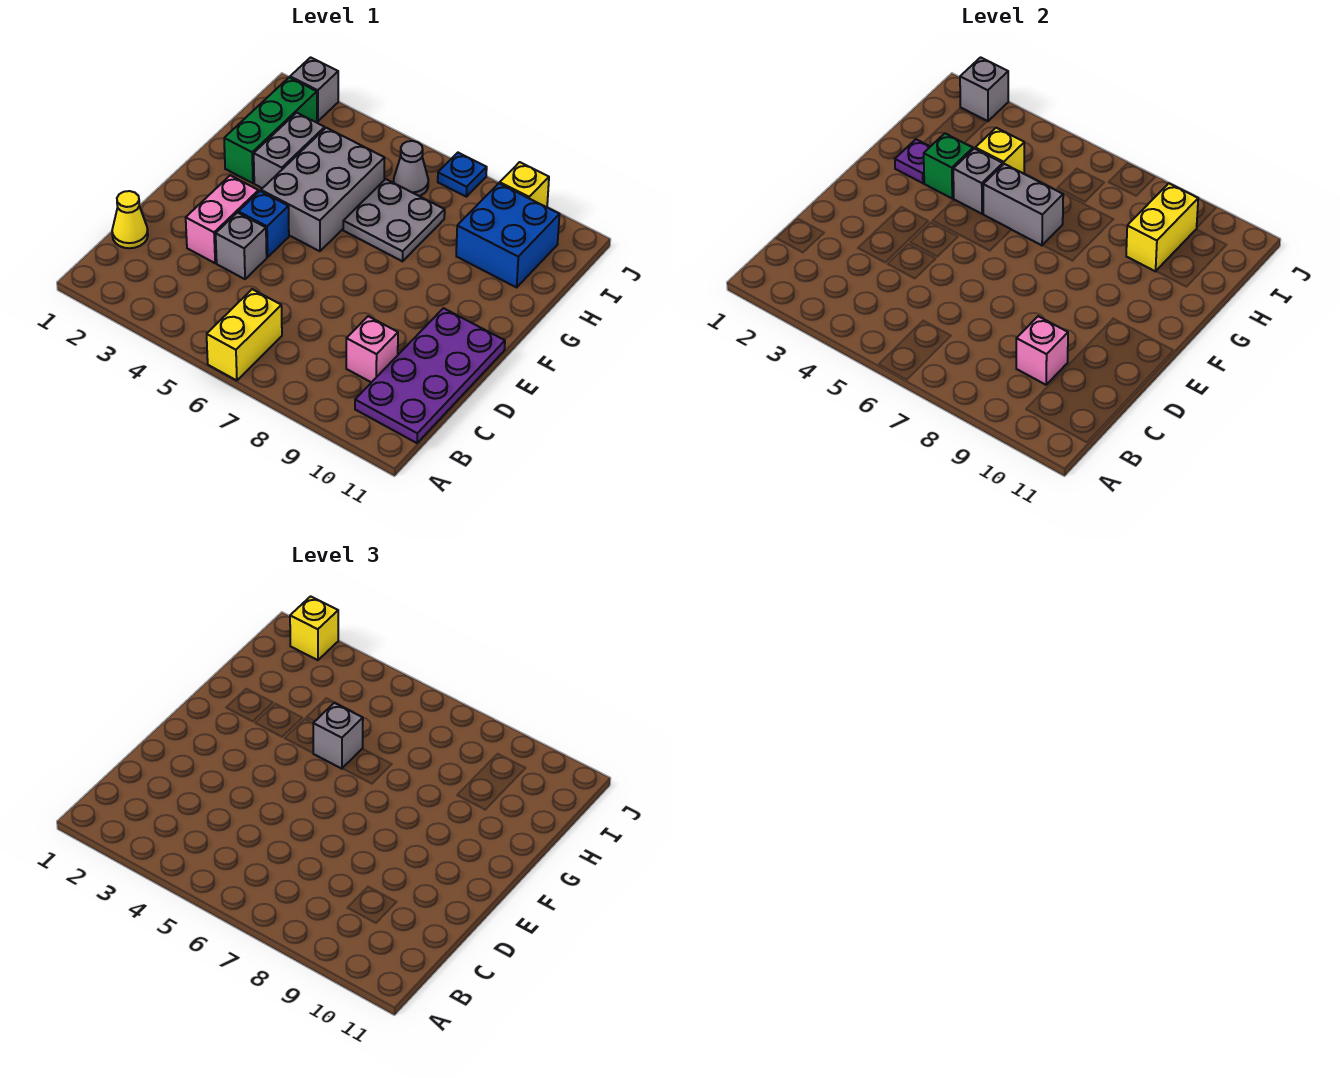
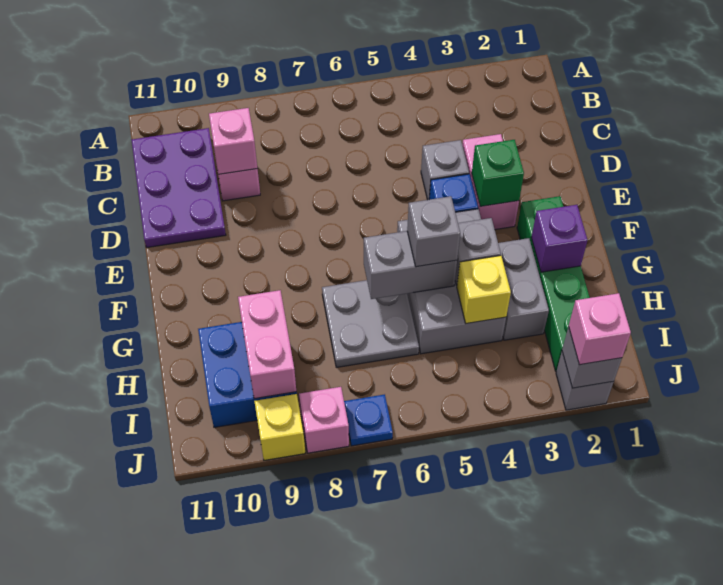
yellow 1x2 brick [207,289,282,381] -> none
purple 2x4 plate [355,308,505,443] -> purple 2x3 plate [131,128,226,248]
yellow 1x1 cone [112,191,148,248] -> none
green 1x3 brick [224,78,317,183] -> green 1x4 brick [517,196,590,371]
purple 1x1 plate [895,139,930,183] -> purple 1x1 brick [531,205,587,272]
green 1x1 brick [924,133,973,198] -> green 1x1 brick moved to [472,140,524,206]
yellow 1x2 brick [1126,183,1198,271] -> pink 1x2 brick [238,290,296,399]
grey 1x1 cone [393,141,428,196] -> none
yellow 1x1 brick [290,596,338,660] -> pink 1x1 brick [569,293,631,365]
none -> pink 1x1 brick [299,387,349,453]

